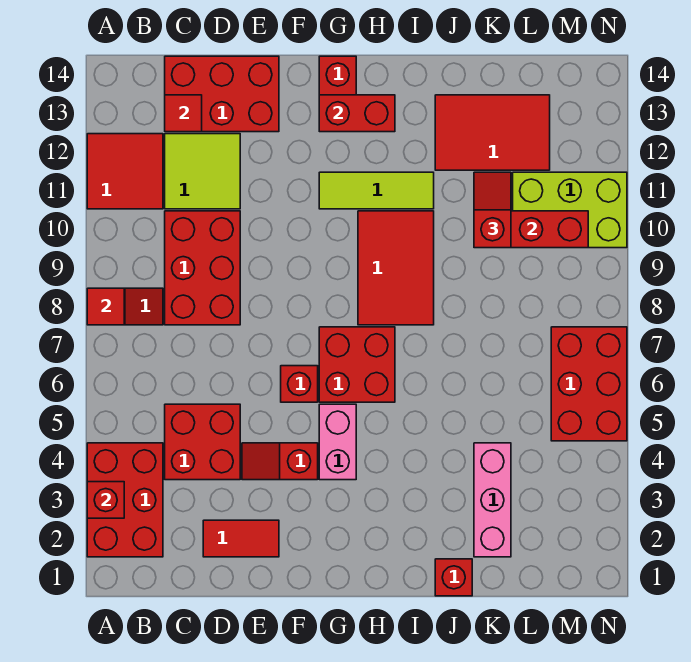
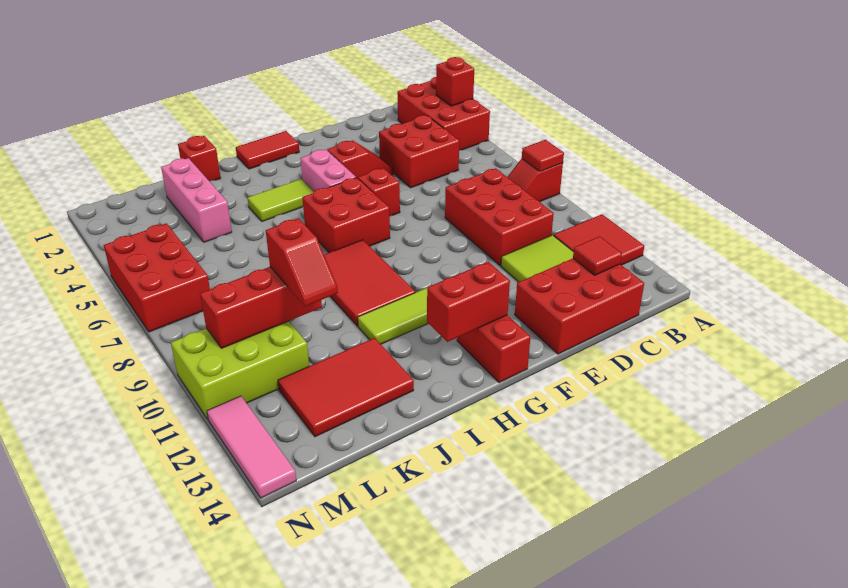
red 1x2 tile [203,520,279,557] -> red 1x2 tile moved to [236,131,299,169]
none -> lime 1x2 tile [248,179,314,221]
none -> pink 1x3 tile [207,396,296,498]

